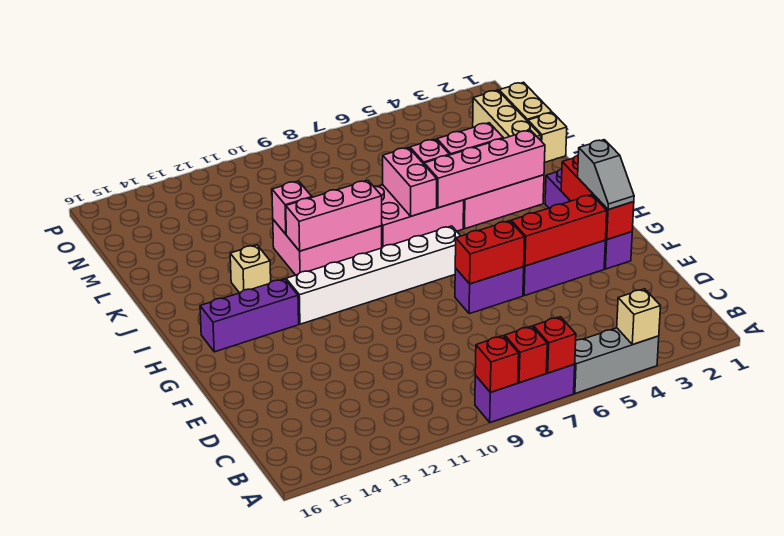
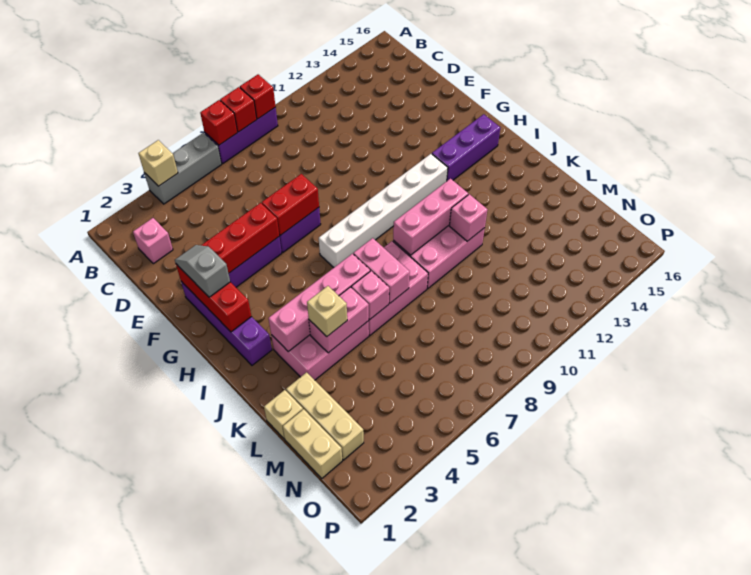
none -> pink 1x1 brick [133,218,173,264]
tan 1x1 brick [230,245,271,293] -> tan 1x1 brick moved to [307,286,347,336]

